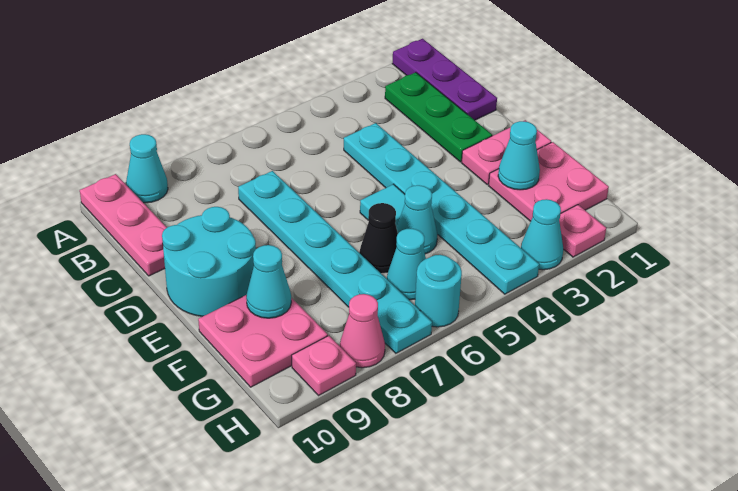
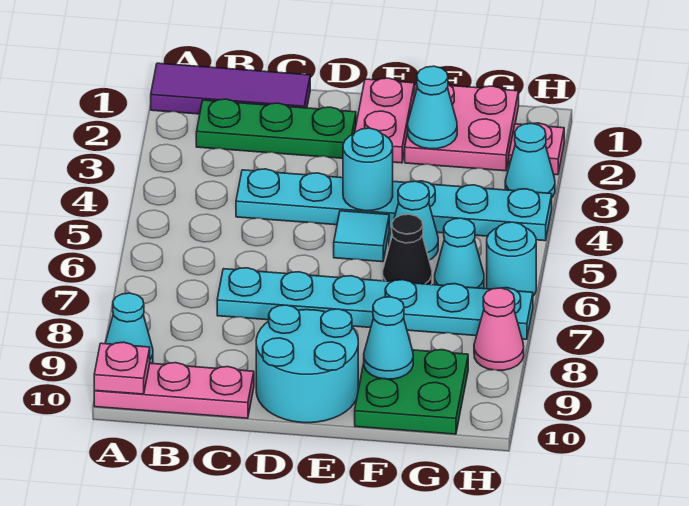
purple 1x3 plate [392,39,497,120] -> purple 1x3 tile [151,63,310,114]
none -> cyan 1x1 round brick [343,128,393,211]
pink 2x2 plate [198,295,328,387] -> green 2x2 plate [355,350,468,434]
pink 1x1 plate [292,336,356,396] -> pink 1x1 plate moved to [94,342,150,394]

